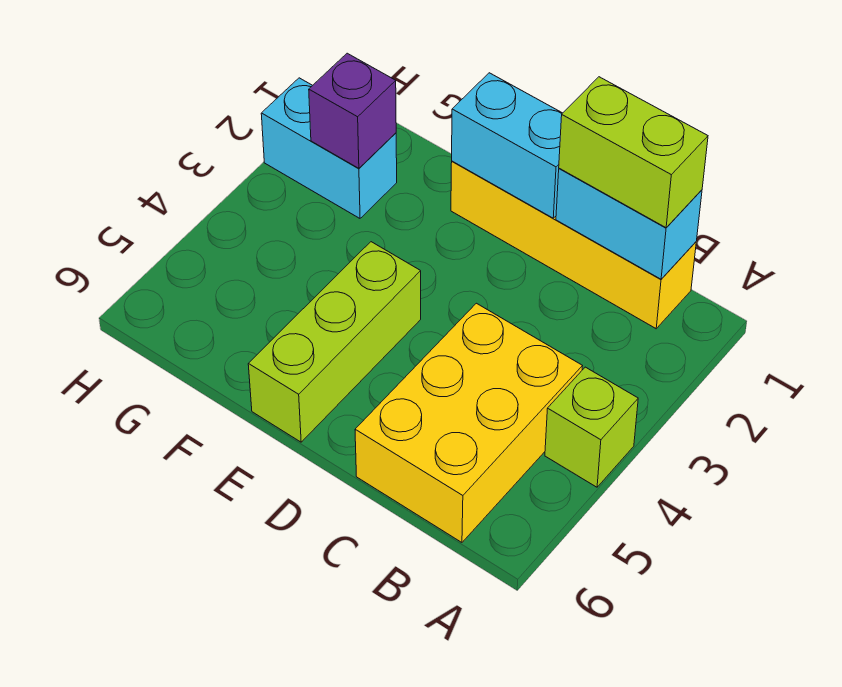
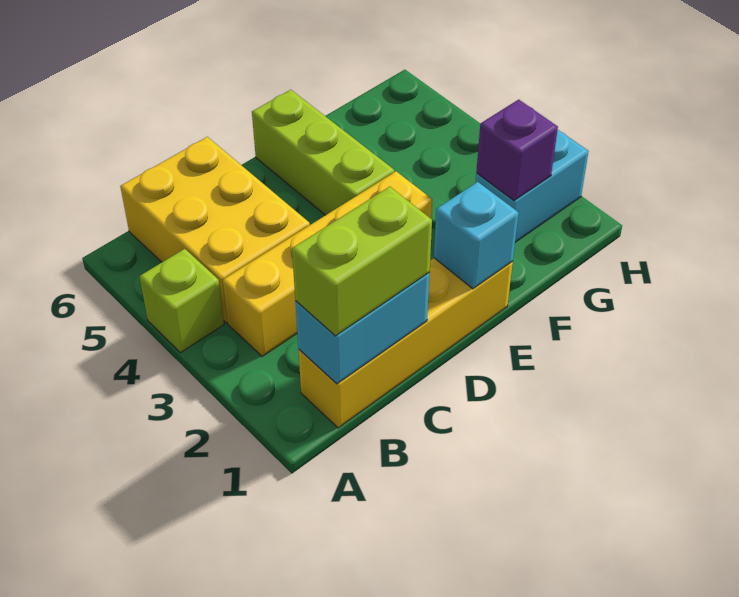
none -> yellow 1x4 brick [223,171,432,356]
cyan 1x2 brick [452,73,562,218] -> cyan 1x1 brick [434,182,518,289]

